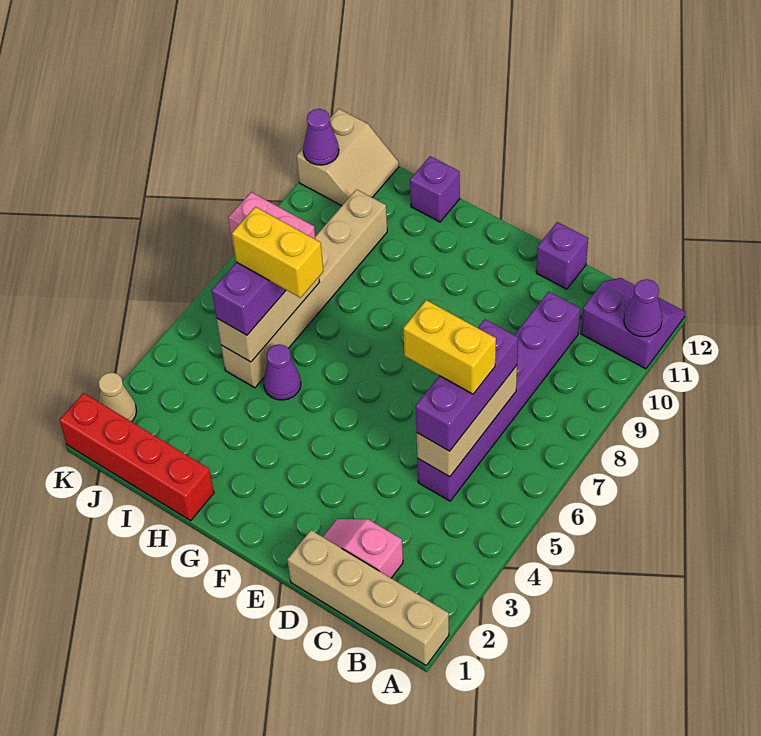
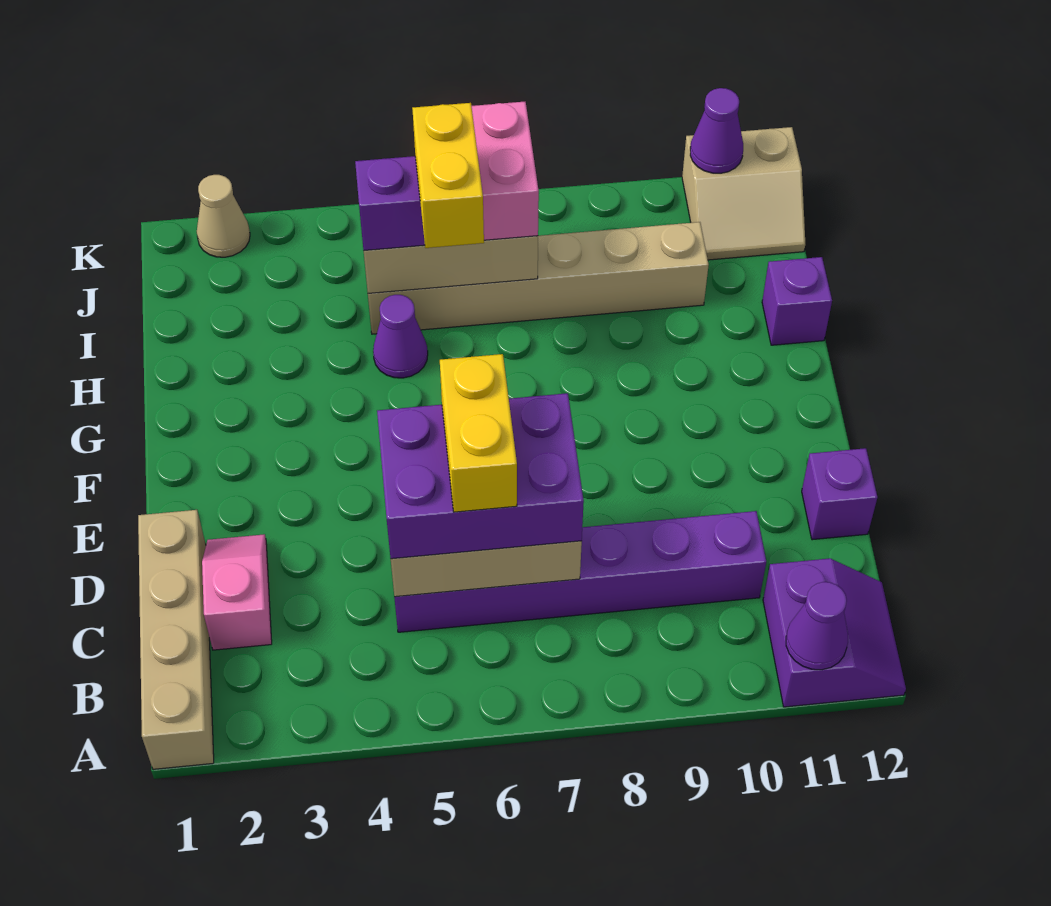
purple 1x3 brick [416,319,518,451] -> purple 2x3 brick [377,393,584,559]
red 1x4 brick [59,393,214,521] -> none

